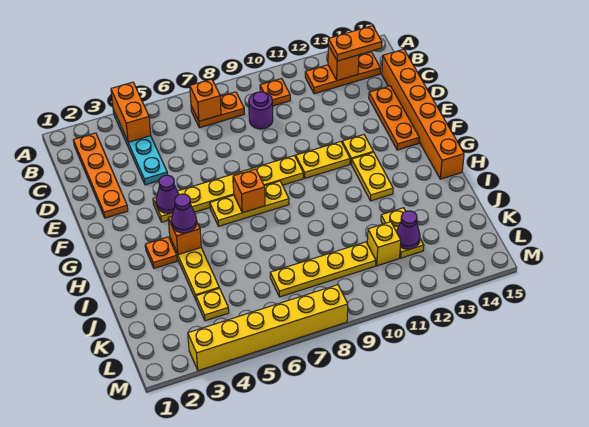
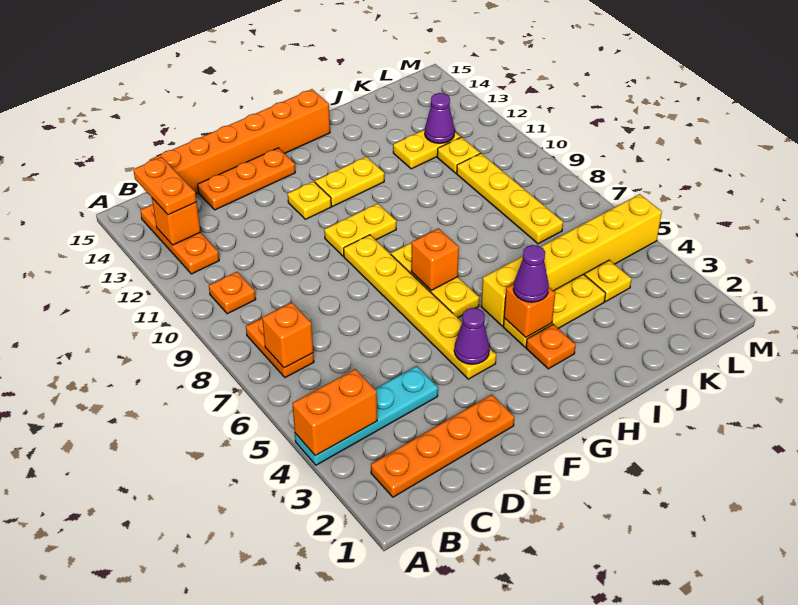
purple 1x1 round brick [249,92,273,129] -> none
yellow 1x2 plate [296,142,350,178] -> yellow 1x2 plate turned to [324,203,396,256]
yellow 1x1 brick [367,222,401,266] -> yellow 1x1 plate [437,137,480,173]
yellow 1x6 brick [188,285,348,371] -> yellow 1x6 brick turned to [481,194,662,326]

